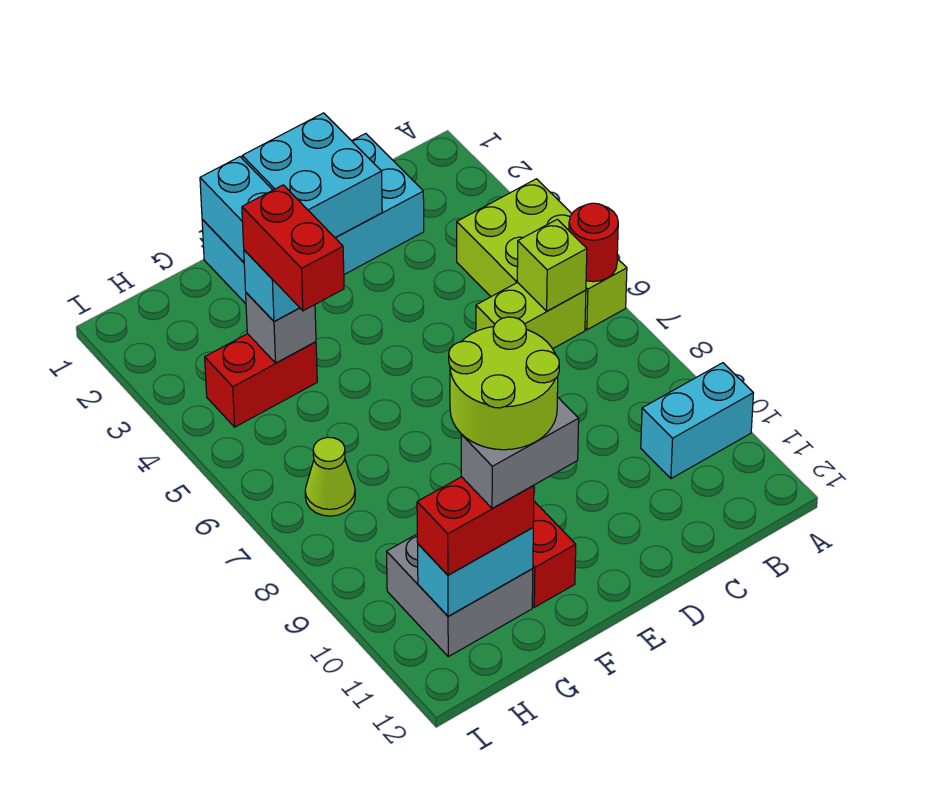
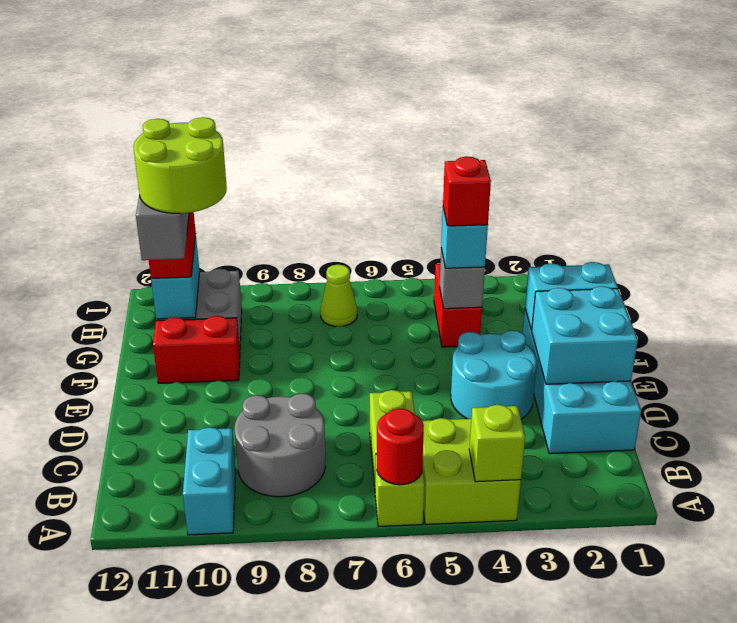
lime 1x1 brick [517,219,587,311] -> lime 1x1 brick moved to [469,405,525,482]
none -> grey 2x2 round brick [235,394,325,497]
none -> cyan 2x2 round brick [451,330,537,419]
red 1x2 brick [242,185,344,311] -> red 1x1 brick [443,156,491,226]

